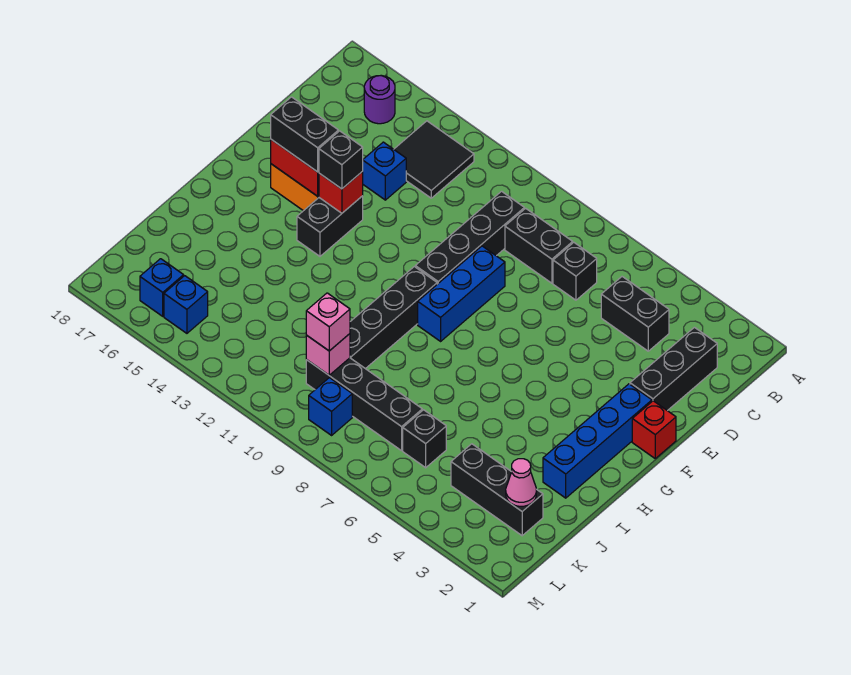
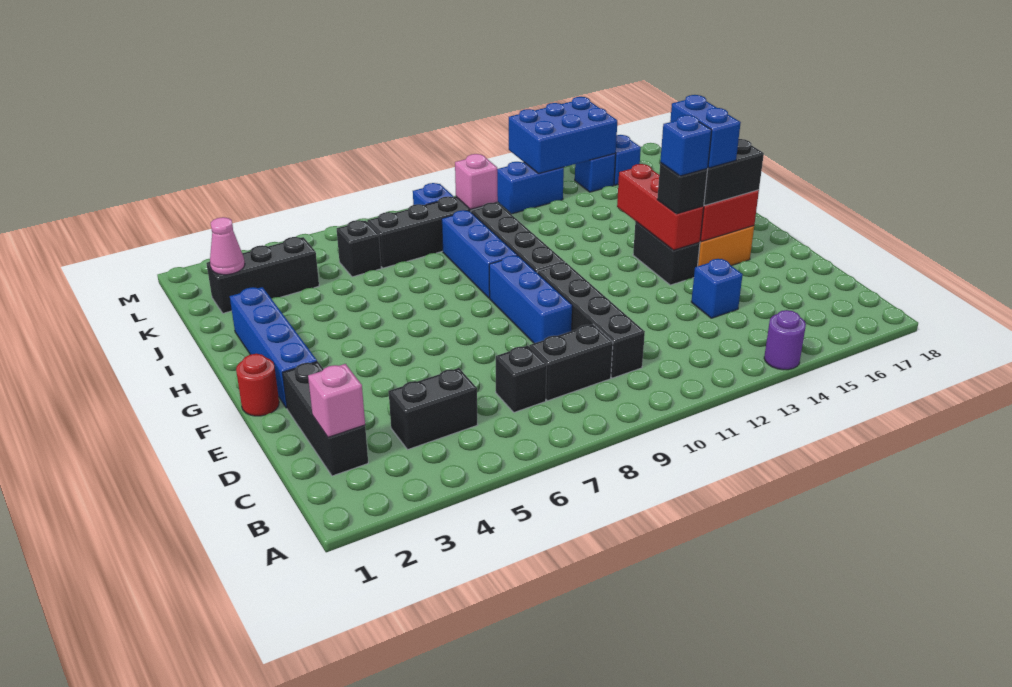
black 2x2 tile [394,121,474,198] -> none
purple 1x1 round brick [364,76,395,124] -> purple 1x1 round brick moved to [764,310,806,370]
red 1x1 brick [632,401,676,458] -> red 1x1 round brick [236,354,279,416]
red 1x1 brick [319,171,363,213] -> red 1x3 brick [617,164,704,250]
none -> blue 1x1 brick [660,115,712,176]
none -> blue 1x2 brick [670,95,741,168]
none -> blue 1x3 brick [442,210,518,298]
pink 1x1 brick [306,293,350,351] -> pink 1x1 brick moved to [308,364,365,437]
none -> blue 1x2 brick [497,162,564,214]
none -> blue 2x3 brick [509,97,617,174]

